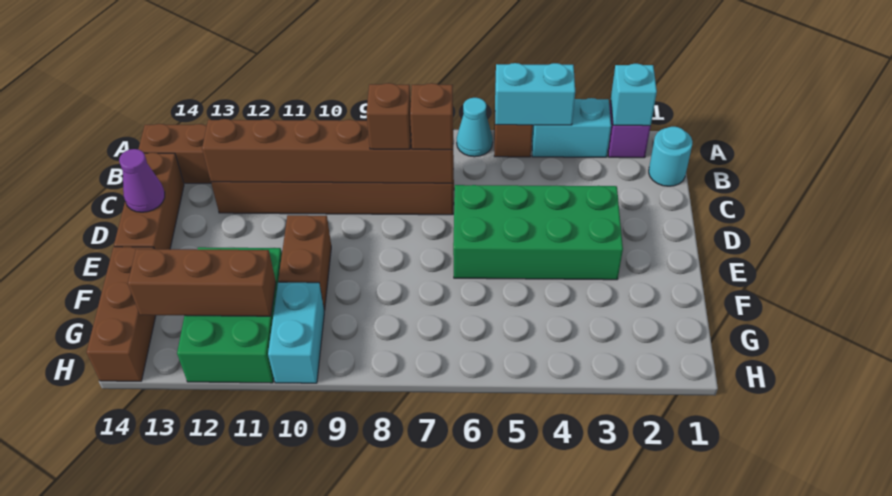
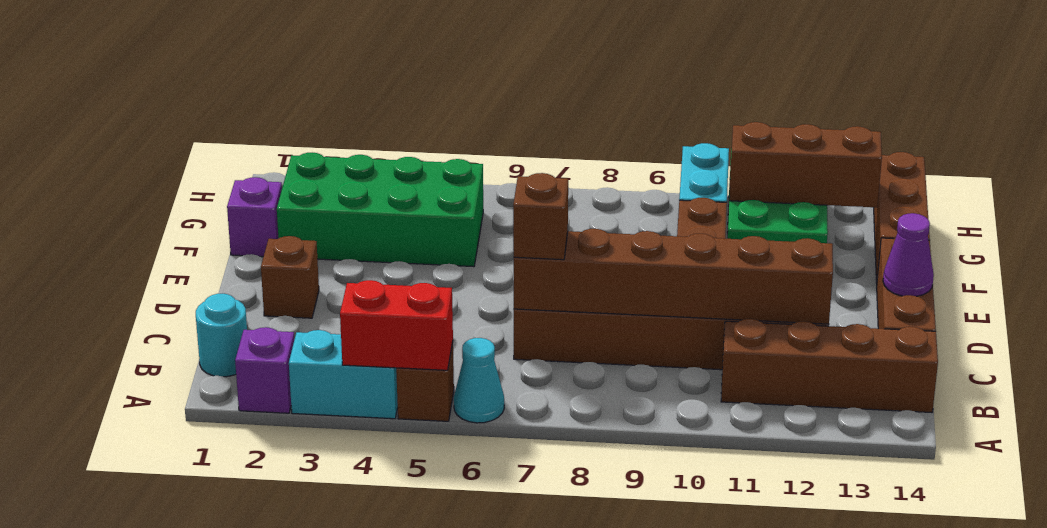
cyan 1x1 brick [611,64,657,126] -> none
cyan 1x2 brick [495,63,575,125] -> red 1x2 brick [340,280,453,370]
brown 1x1 brick [366,83,411,149] -> brown 1x1 brick moved to [261,236,319,318]
green 2x4 brick [453,185,623,280] -> green 2x4 brick moved to [277,153,483,267]
none -> purple 1x1 brick [227,177,282,257]

